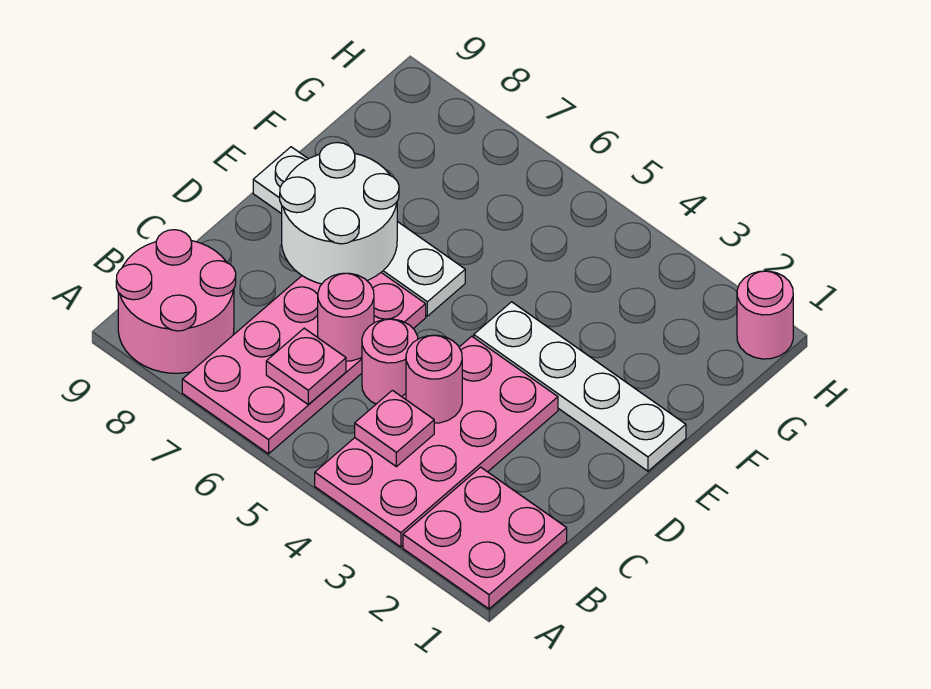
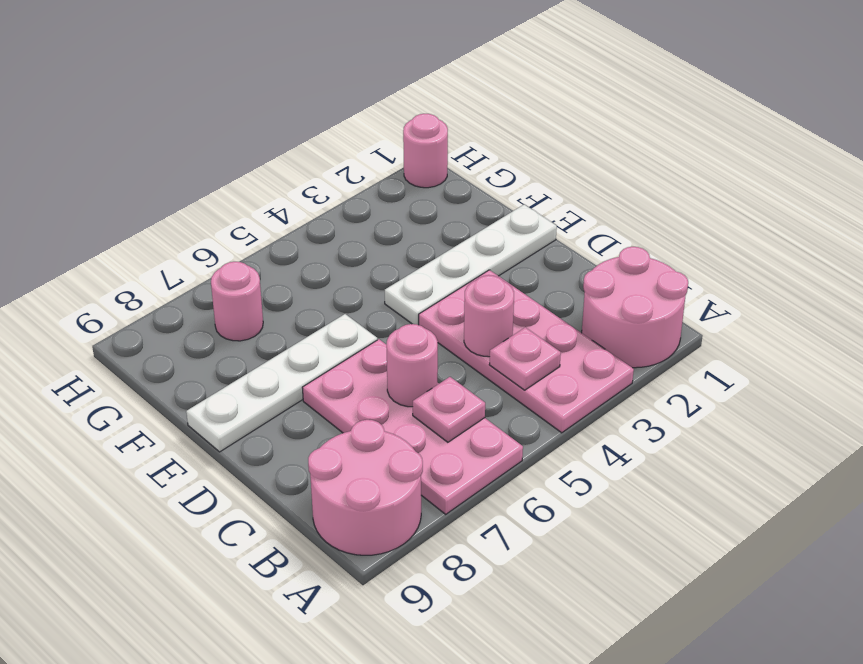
pink 2x2 plate [403,467,567,609] -> pink 2x2 round brick [582,247,688,368]
pink 1x1 round brick [362,319,418,404] -> pink 1x1 round brick moved to [211,262,263,341]
white 2x2 round brick [280,143,399,284] -> none

